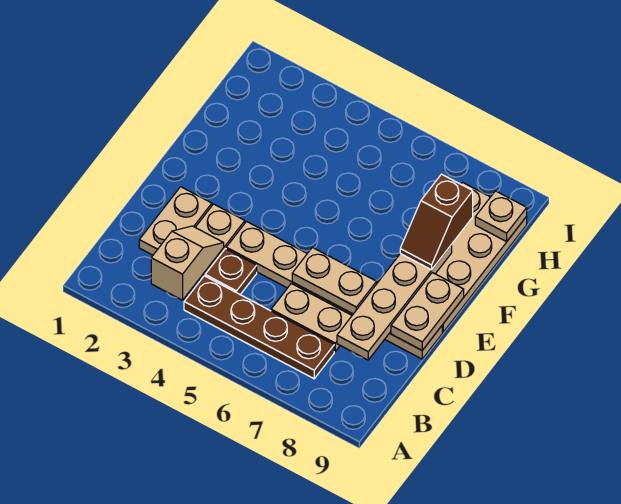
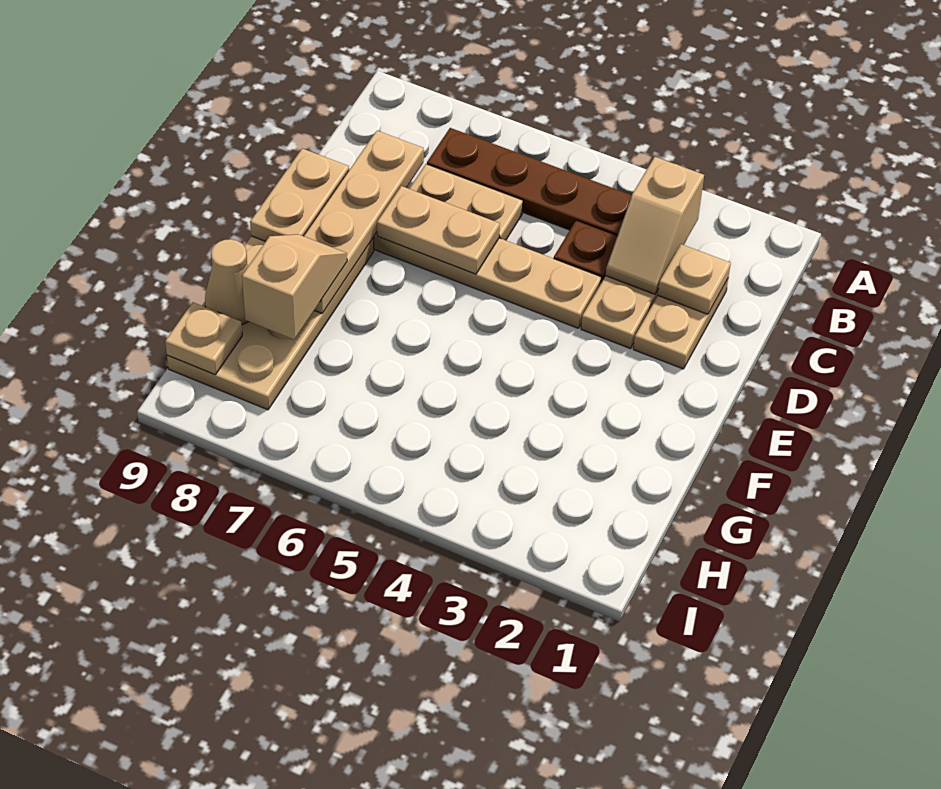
none -> tan 1x1 plate [658,244,731,314]
brown 1x2 slope [400,174,473,270] -> tan 1x2 slope [242,234,347,339]
none -> tan 1x1 cone [205,239,248,324]

